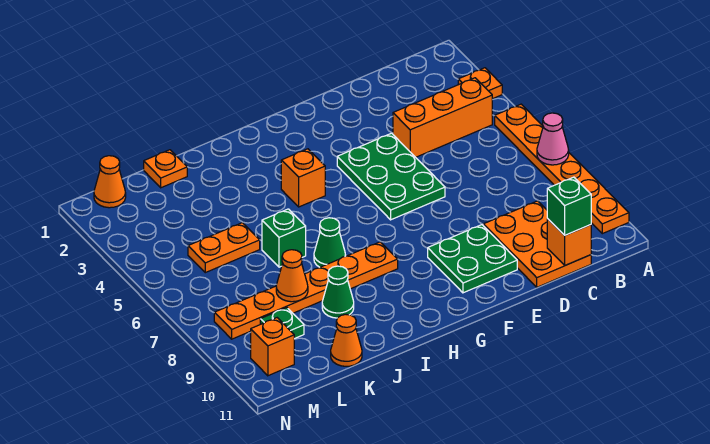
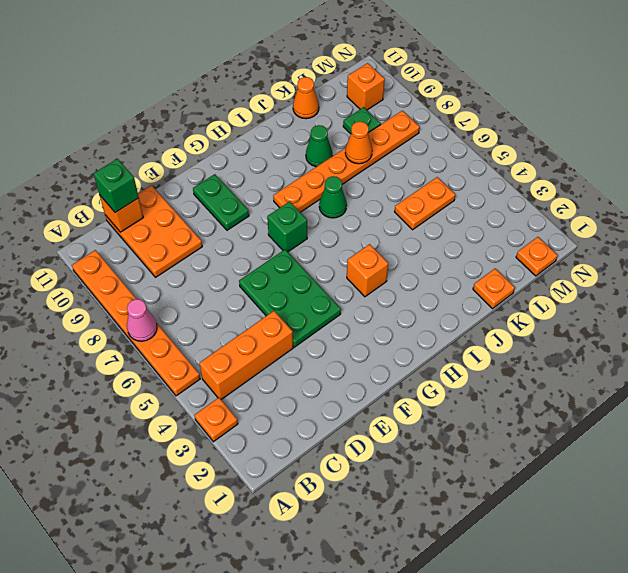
green 2x2 plate [428,225,517,293] -> green 1x2 plate [193,174,249,230]
green 1x1 brick [262,209,306,267] -> green 1x1 brick moved to [267,202,307,252]
orange 1x1 cone [94,156,126,208] -> orange 1x1 plate [516,237,558,276]

